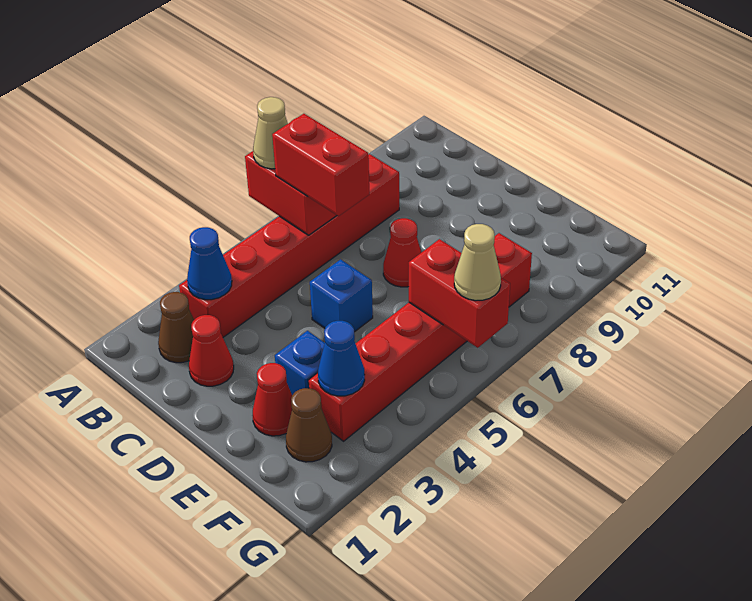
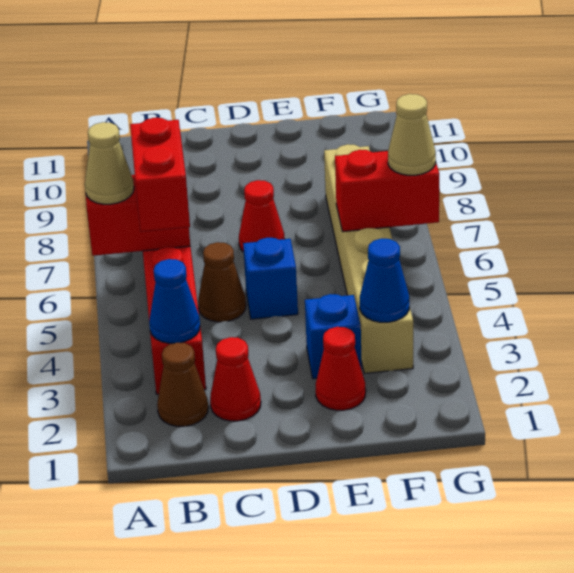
red 1x2 brick [272,114,369,216] -> red 1x2 brick turned to [130,118,190,232]
brown 1x1 cone [286,388,332,462] -> brown 1x1 cone moved to [198,242,246,322]
red 1x6 brick [309,233,532,441] -> tan 1x6 brick [324,144,413,373]

